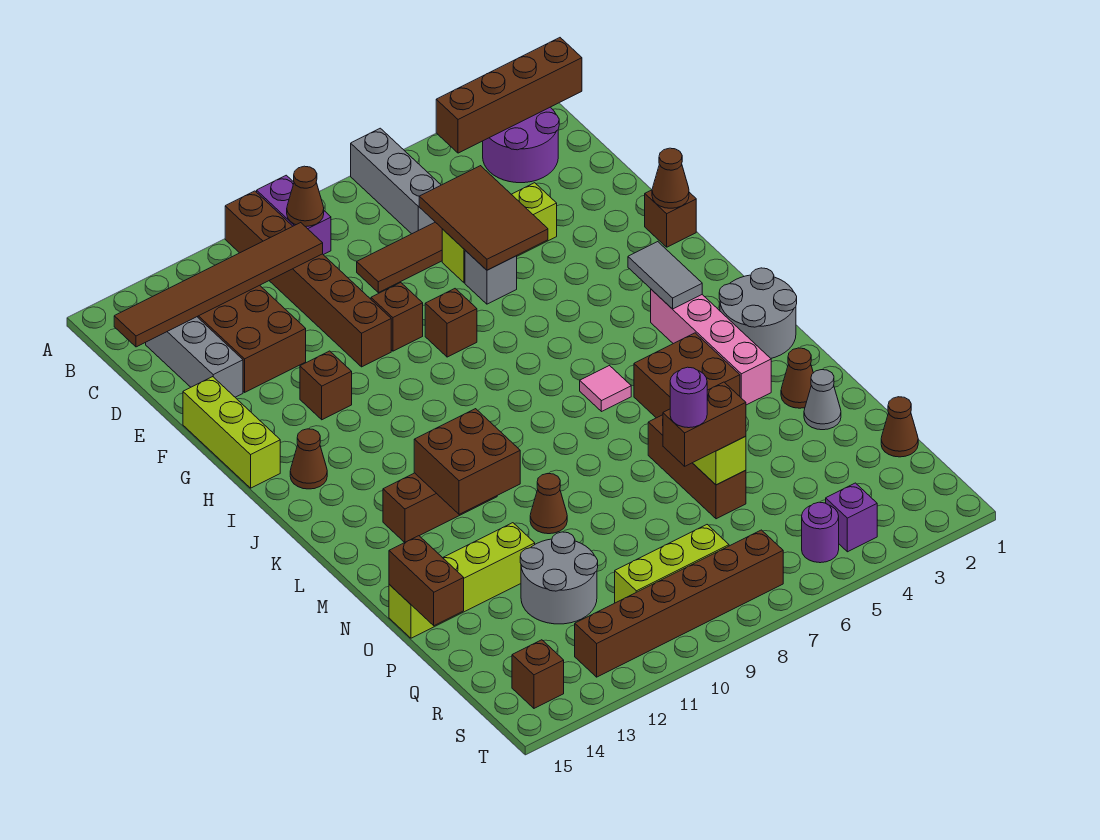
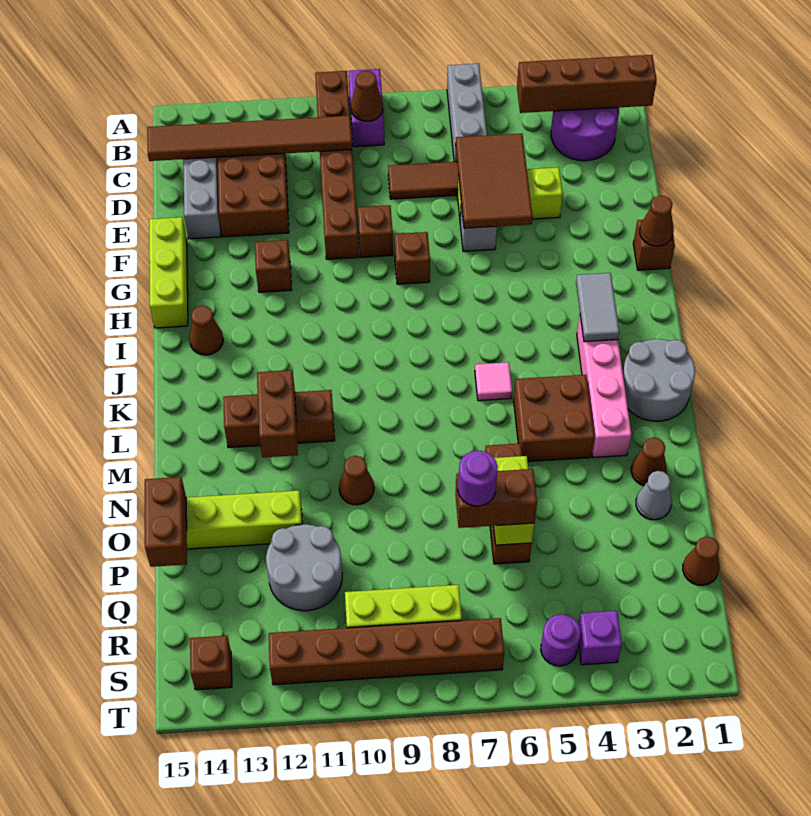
brown 2x2 brick [414,409,520,514] -> brown 1x2 brick [257,370,298,457]

